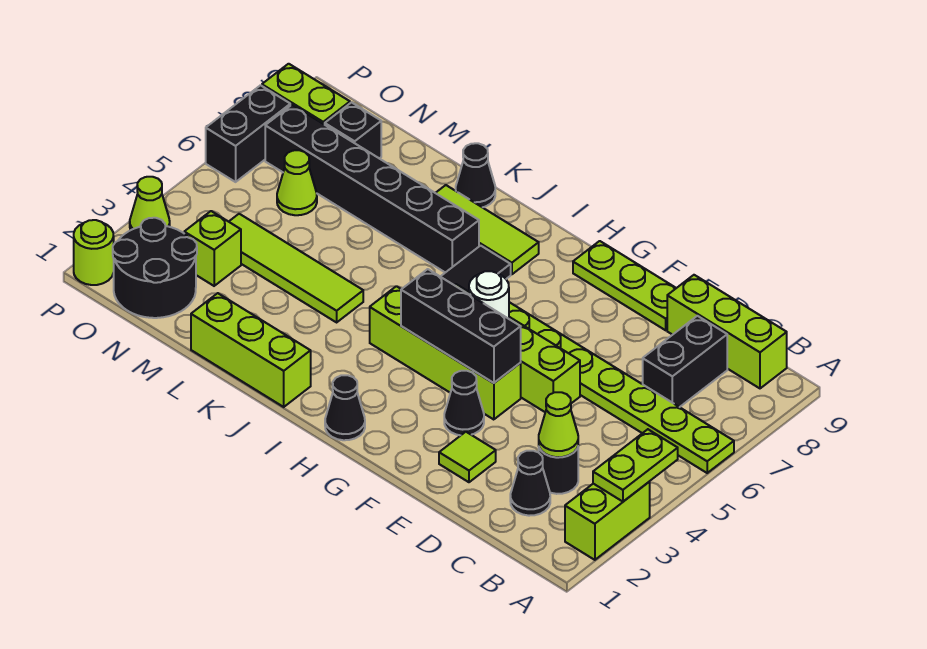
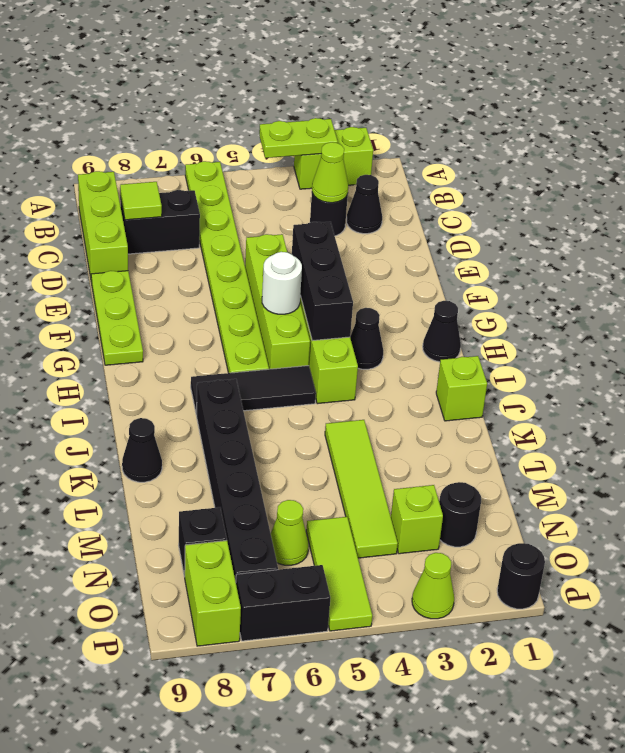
lime 1x1 tile [439,432,496,482] -> lime 1x1 tile moved to [120,182,162,220]
black 1x1 cone [444,371,484,435] -> black 1x1 cone moved to [350,308,383,369]
lime 1x3 tile [436,185,539,274] -> lime 1x3 tile moved to [306,517,372,631]
lime 1x3 brick [191,293,311,407] -> lime 1x1 brick [436,356,487,421]
black 2x2 round brick [113,218,197,318] -> black 1x1 round brick [439,482,481,547]
lime 1x1 round brick [74,220,114,285] -> black 1x1 round brick [497,543,545,609]

